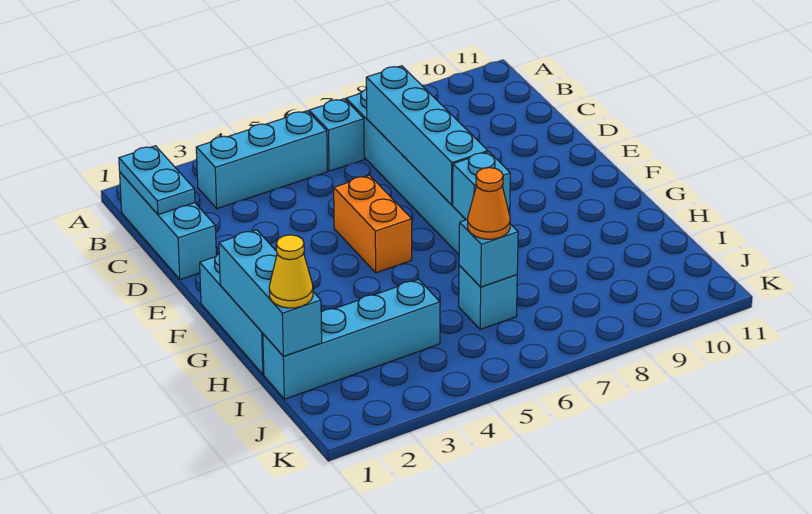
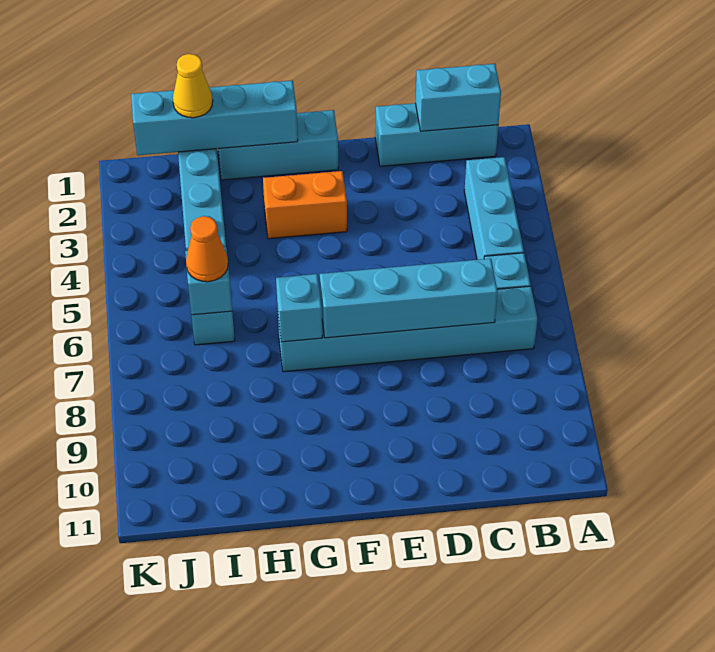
cyan 1x2 plate [119,146,195,215] -> cyan 1x2 brick [415,64,501,131]
orange 1x2 brick [334,175,412,273] -> orange 1x2 brick moved to [263,171,347,239]
cyan 1x3 brick [219,230,322,356] -> cyan 1x4 brick [131,81,298,155]

